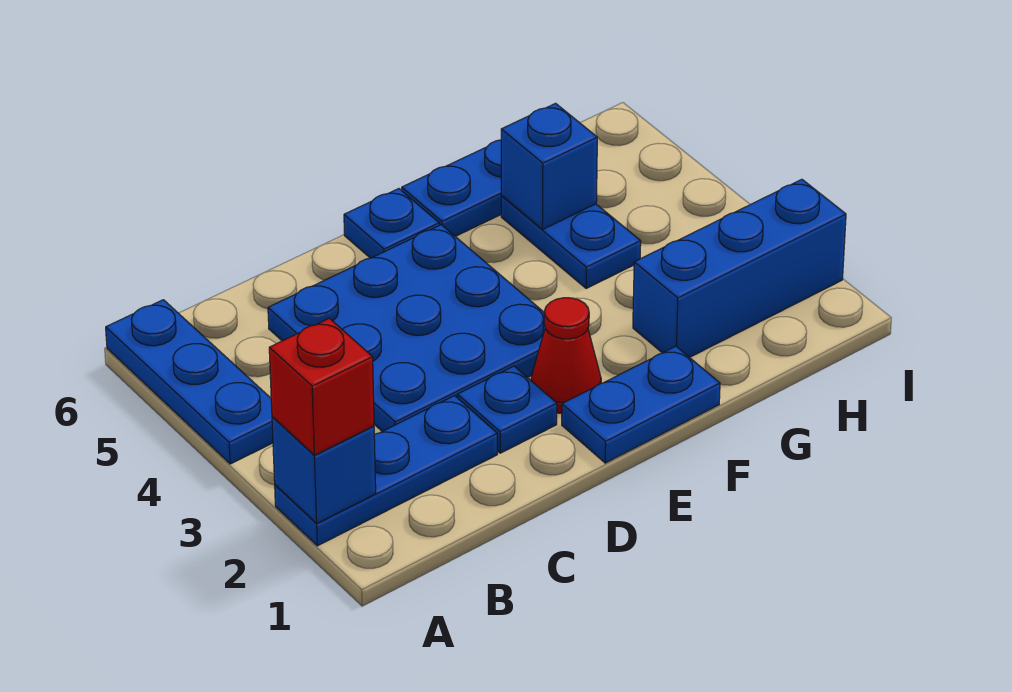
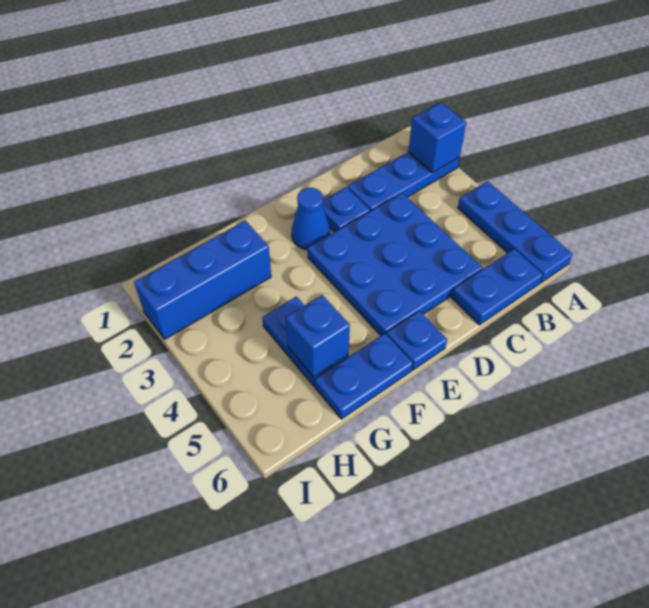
red 1x1 brick [269,318,374,455] -> none
blue 1x2 plate [562,346,720,463] -> blue 1x2 plate moved to [452,249,543,325]
red 1x1 cone [531,298,601,413] -> blue 1x1 cone [292,188,330,250]

